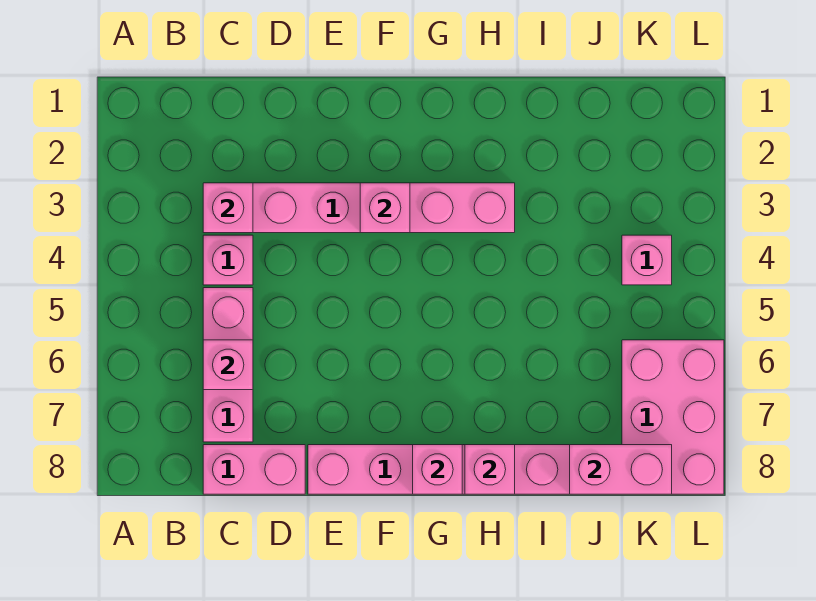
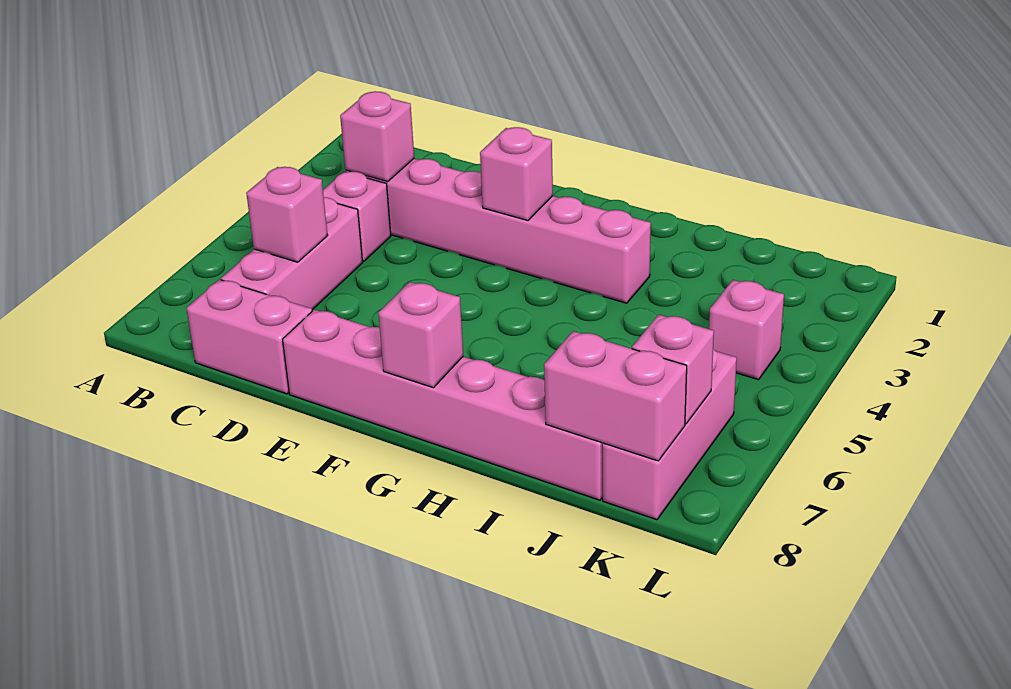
pink 1x1 brick [465,445,515,494] -> pink 1x1 brick moved to [632,315,714,424]
pink 2x3 brick [622,340,724,494] -> pink 1x3 brick [603,349,737,520]

